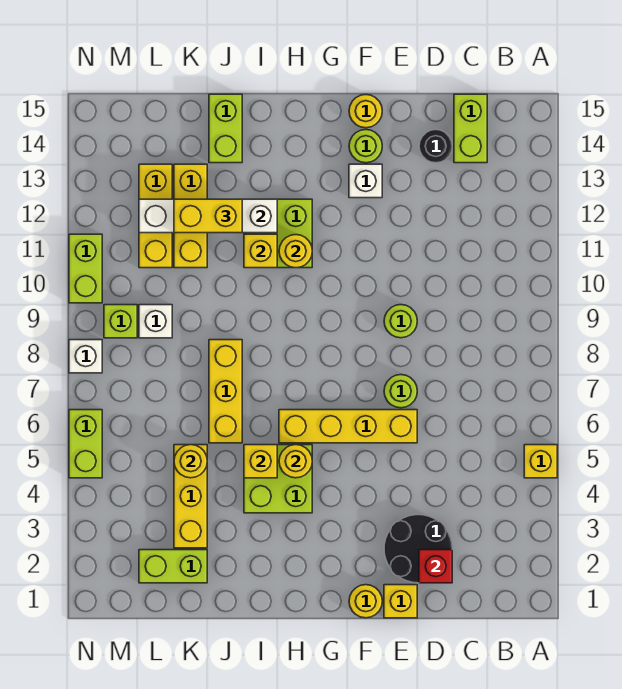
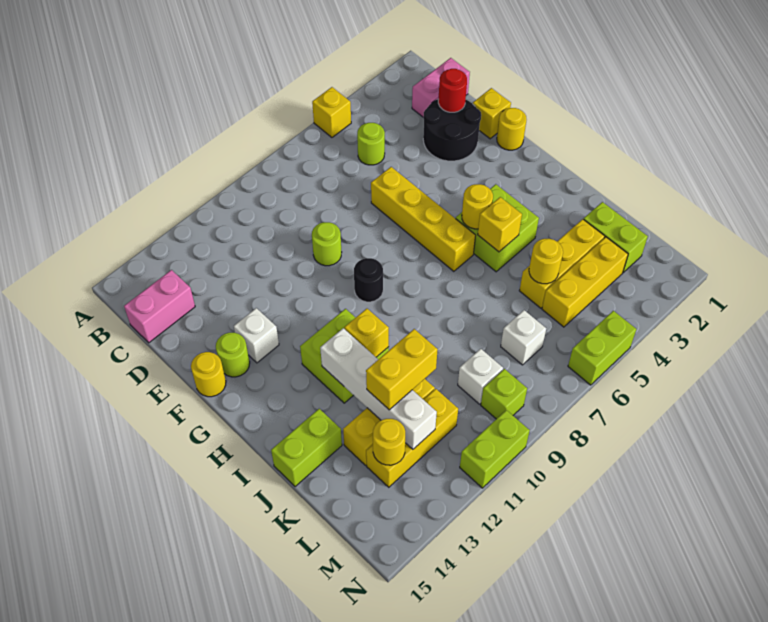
none -> pink 1x2 brick [412,58,470,118]
lime 1x2 brick [454,94,487,163] -> pink 1x2 brick [124,270,195,343]
red 1x1 brick [419,550,452,583] -> red 1x1 round brick [438,69,467,112]
black 1x1 round brick [419,130,452,163] -> black 1x1 round brick moved to [354,258,383,302]
lime 1x1 round brick [384,375,417,408] -> lime 1x1 round brick moved to [357,123,385,165]
yellow 1x1 round brick [279,235,312,268] -> yellow 1x1 round brick moved to [373,419,405,465]
yellow 1x3 brick [209,340,242,443] -> yellow 1x3 brick moved to [542,237,628,327]
yellow 1x2 brick [174,199,242,233] -> yellow 1x2 brick turned to [366,329,438,410]
white 1x1 brick [69,340,102,373] -> white 1x1 brick moved to [501,310,546,365]

